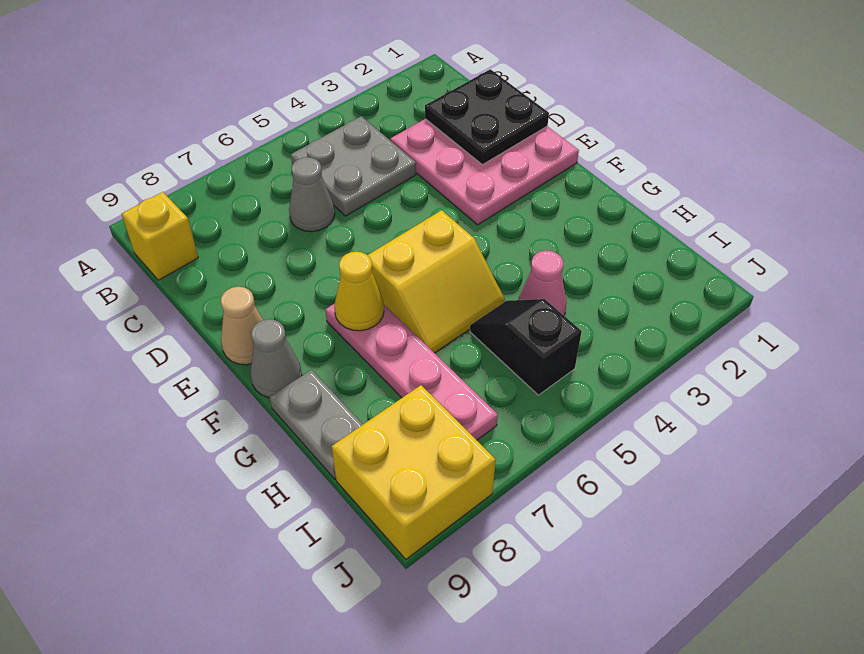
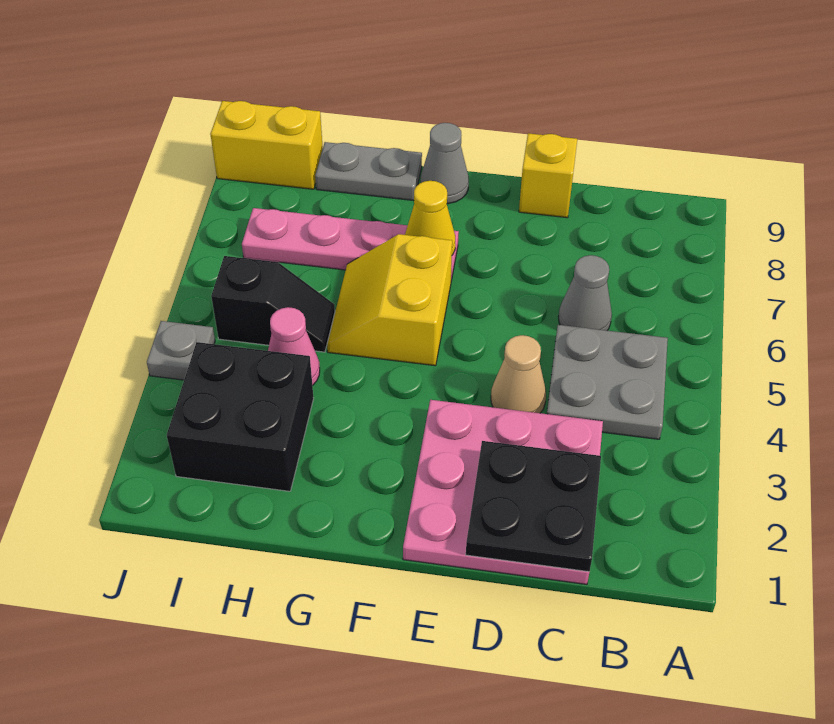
yellow 1x1 brick [122,192,198,280] -> yellow 1x1 brick moved to [519,133,577,218]
tan 1x1 cone [221,287,263,365] -> tan 1x1 cone moved to [491,335,546,413]
none -> black 2x2 brick [167,342,314,491]
yellow 2x2 brick [331,385,496,559] -> yellow 1x2 brick [210,101,323,189]
none -> grey 1x1 plate [147,321,215,380]

